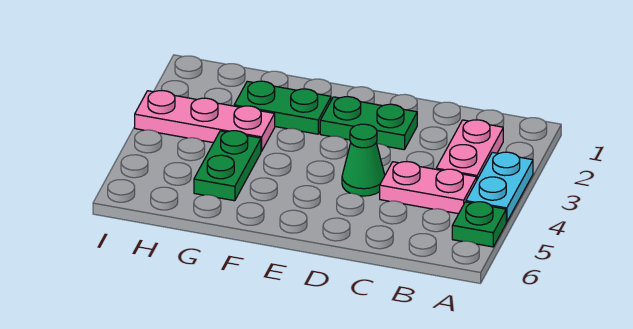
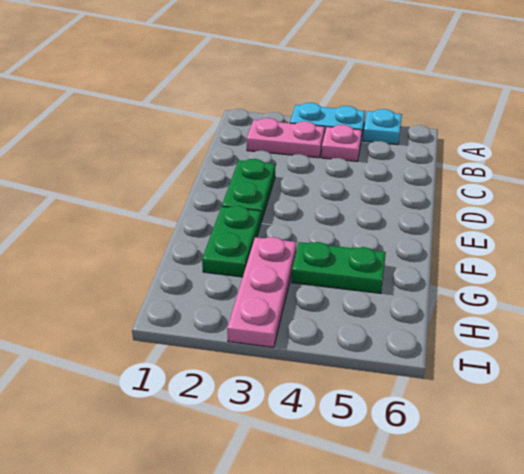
green 1x1 plate [452,202,506,247] -> cyan 1x1 plate [363,109,402,145]
pink 1x2 plate [380,162,477,214] -> pink 1x1 plate [321,125,362,161]
green 1x1 cone [342,124,385,196] -> none

